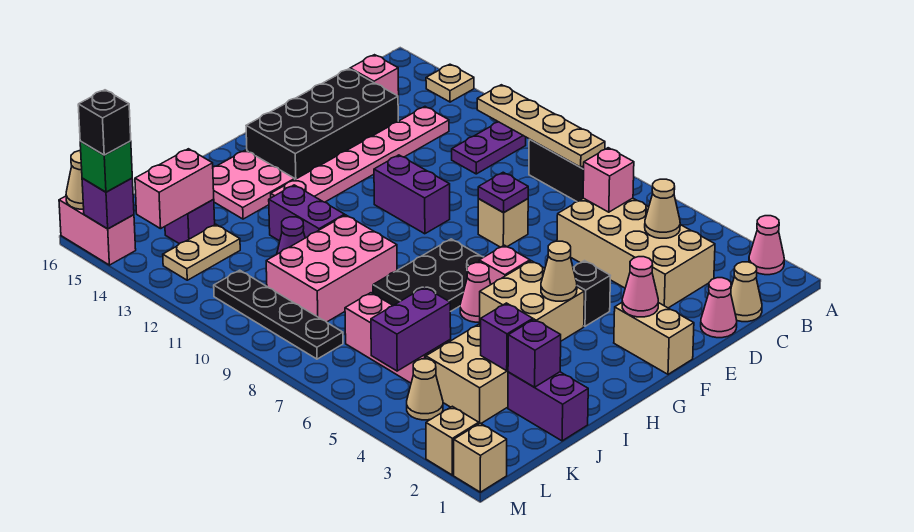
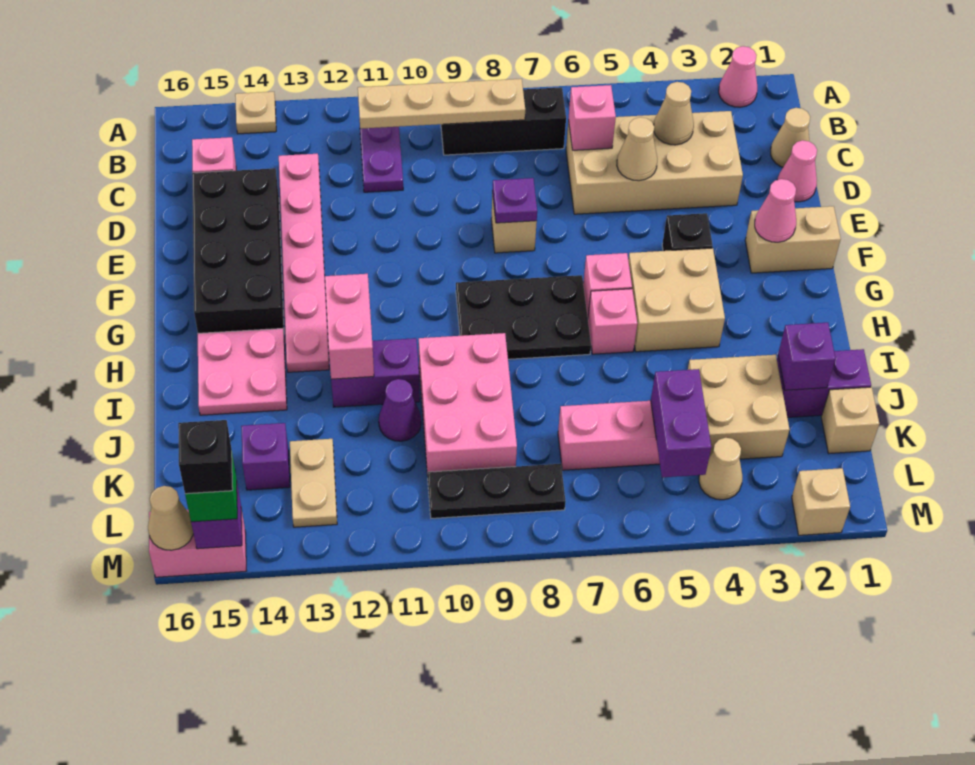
purple 1x2 brick [374,155,450,234] -> none
tan 1x1 cone [541,241,577,301] -> tan 1x1 cone moved to [617,117,657,181]
black 2x3 plate [373,239,483,312] -> black 2x3 plate turned to [456,275,591,359]
pink 1x1 cone [460,263,491,322] -> pink 1x1 brick [588,289,637,354]
purple 1x1 brick [481,303,533,371] -> none
pink 1x2 brick [135,149,214,229] -> pink 1x2 brick moved to [325,274,374,379]
black 1x4 plate [214,270,343,359] -> black 1x3 plate [428,464,566,518]
tan 1x1 brick [454,423,507,492] -> tan 1x1 brick moved to [821,387,879,454]

